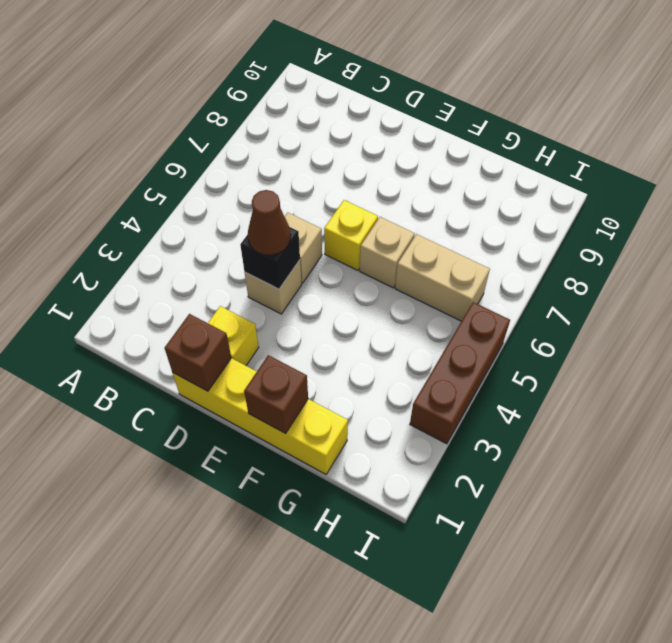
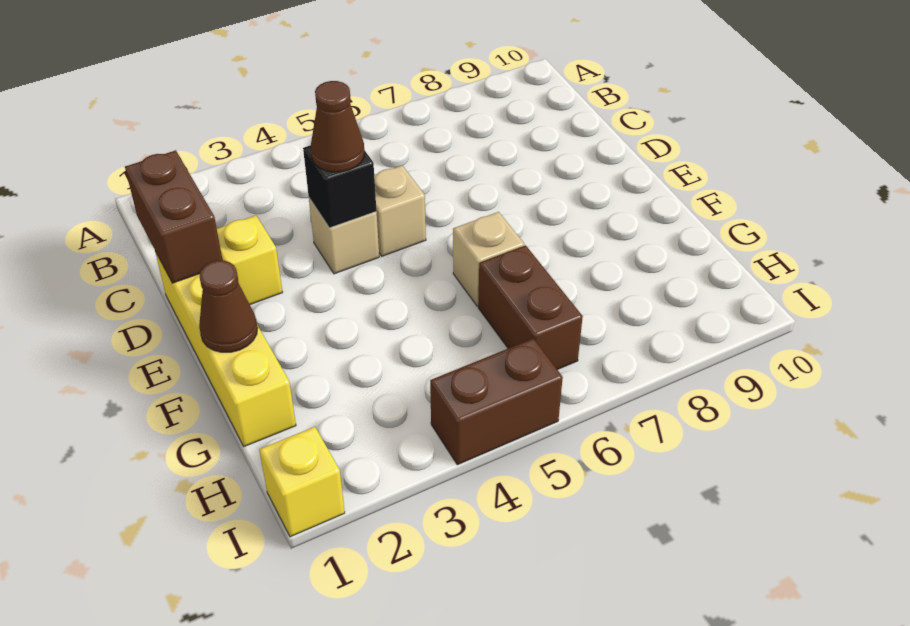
brown 1x1 brick [165,314,231,391] -> brown 1x2 brick [125,150,223,283]
yellow 1x1 brick [324,200,378,270] -> yellow 1x1 brick moved to [259,427,345,537]
brown 1x1 brick [244,355,308,434] -> brown 1x1 cone [199,260,258,352]
tan 1x2 brick [395,234,490,321] -> brown 1x2 brick [478,245,583,369]
brown 1x3 brick [410,302,510,444] -> brown 1x2 brick [430,338,563,465]

